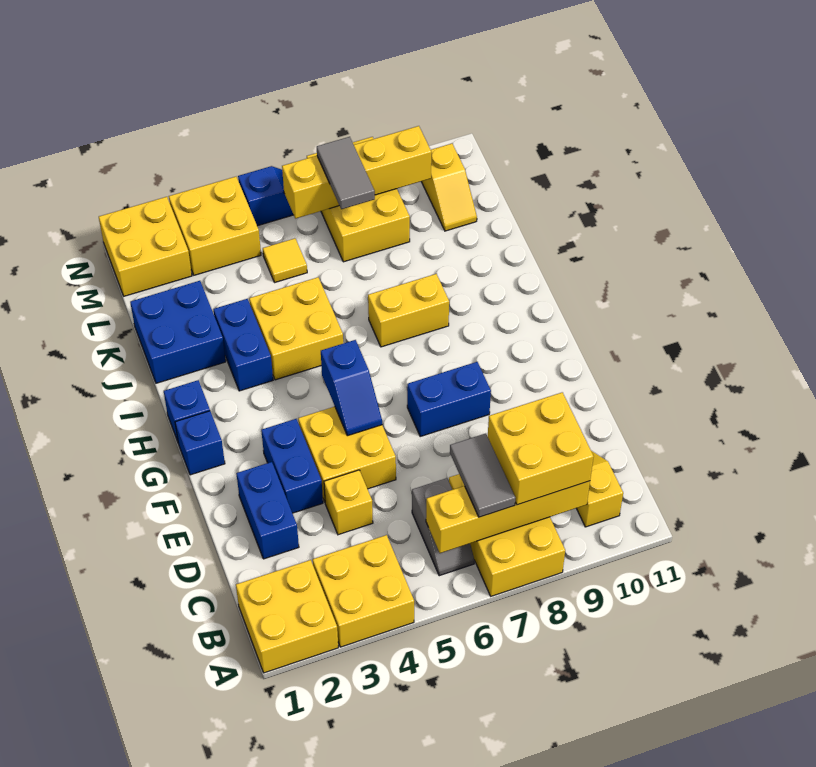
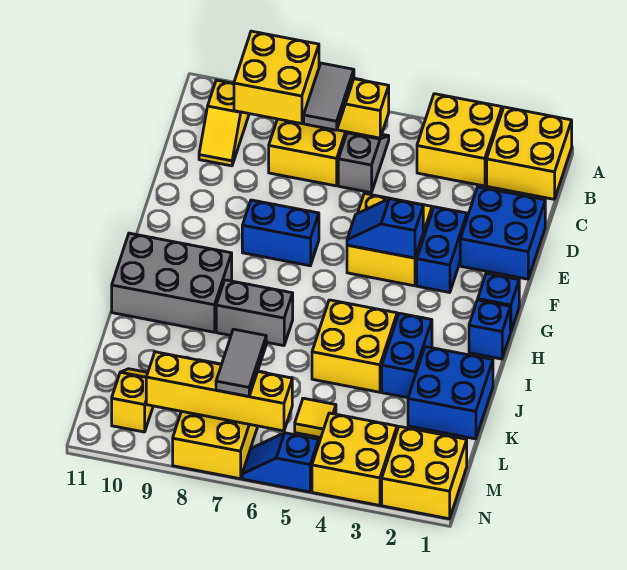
blue 1x2 brick [236,462,299,559] -> blue 2x2 brick [460,187,545,279]
yellow 1x1 brick [324,470,373,535] -> none
blue 1x2 slope [321,340,382,436] -> blue 1x2 slope turned to [347,199,423,258]
none -> grey 2x3 brick [112,233,232,332]
yellow 1x2 brick [368,274,449,347] -> grey 1x2 brick [216,280,293,346]

